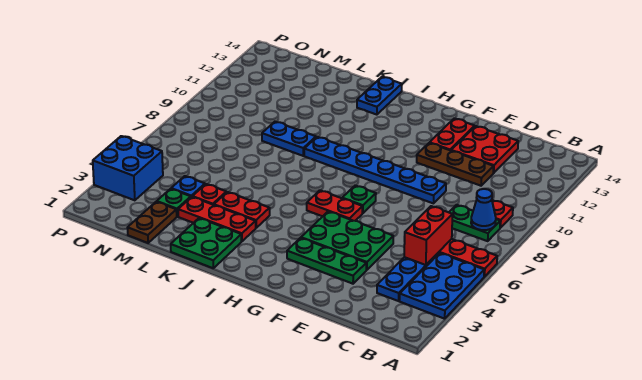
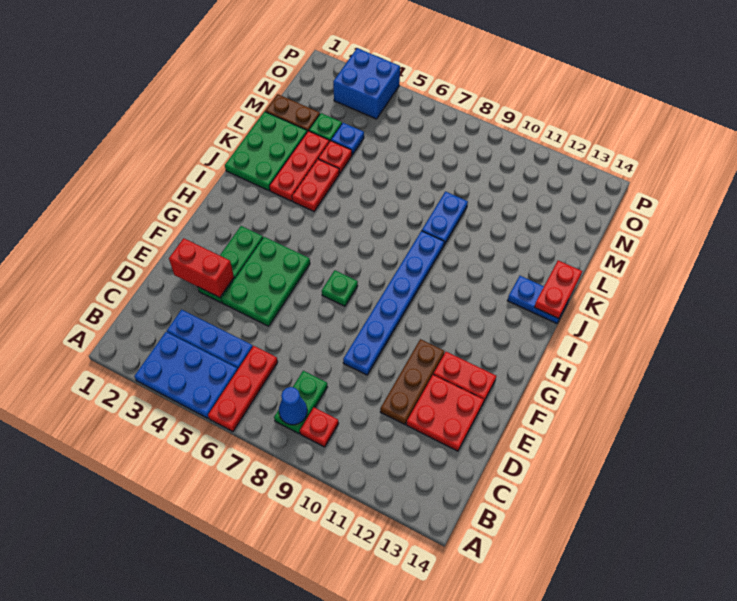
red 1x2 brick [404,206,452,265] -> red 1x2 brick moved to [169,238,234,297]
red 1x2 plate [307,190,362,221] -> red 1x2 plate moved to [534,260,582,319]
green 2x2 plate [171,218,241,268] -> green 2x3 plate [225,112,307,191]

